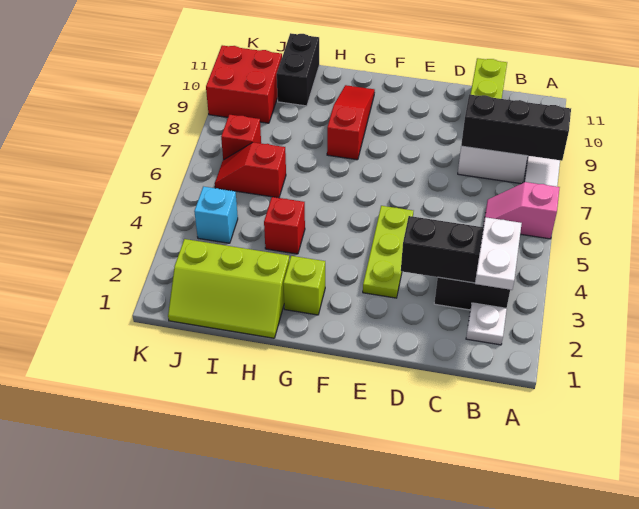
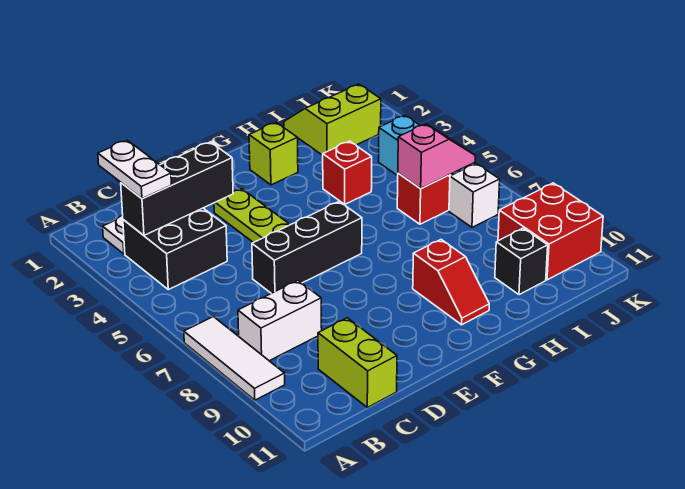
pink 1x2 slope [483,182,560,239] -> pink 1x2 slope moved to [398,124,475,189]
black 1x3 brick [461,94,571,161] -> black 1x3 brick moved to [252,201,362,293]
red 1x3 slope [327,85,375,160] -> red 1x2 slope [413,240,489,325]
lime 2x3 slope [168,239,289,338] -> lime 2x2 slope [284,84,381,155]
black 1x2 brick [277,33,319,106] -> black 1x1 brick [495,228,548,295]
red 1x1 brick [221,115,261,160] -> white 1x1 brick [449,163,500,227]

